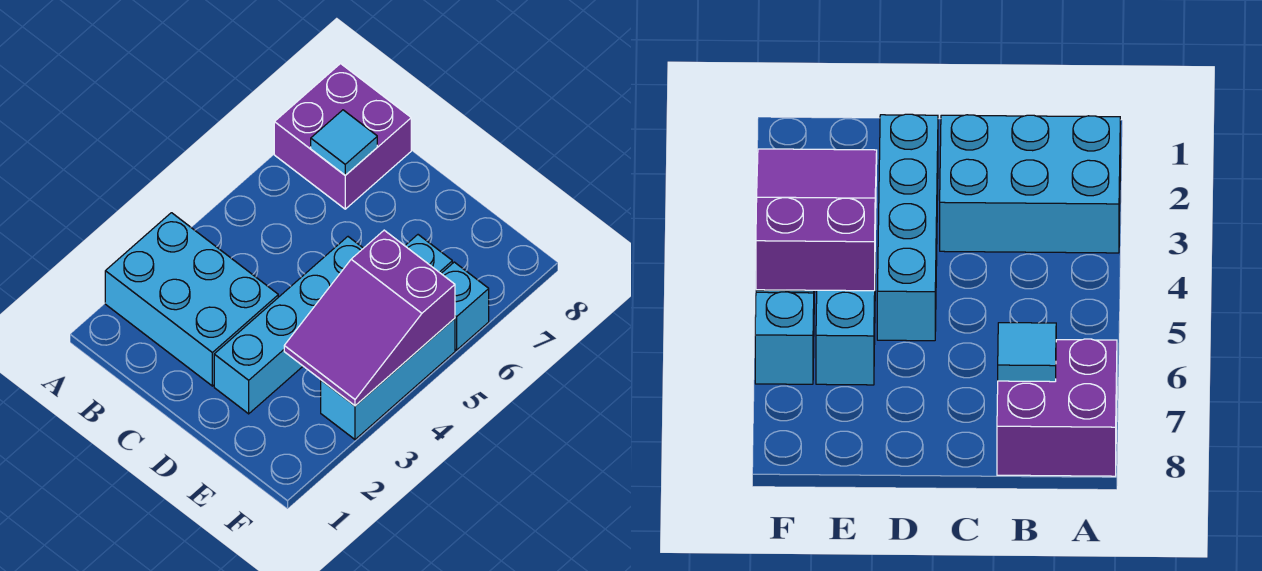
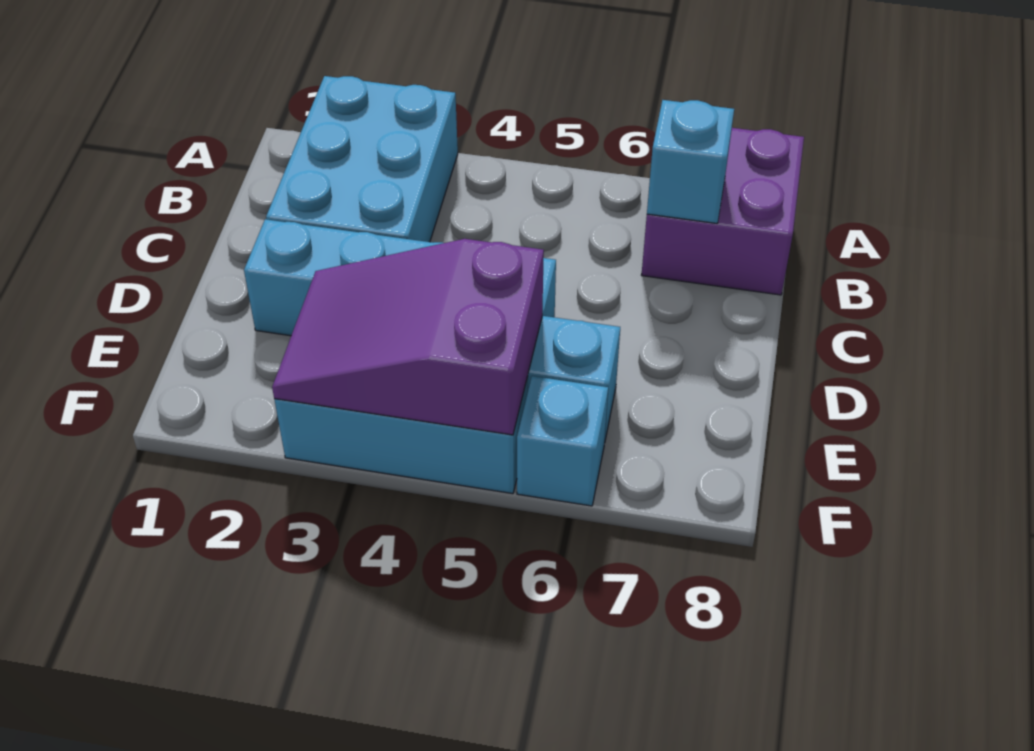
cyan 1x1 tile [311,110,377,175] -> cyan 1x1 brick [647,100,734,223]

